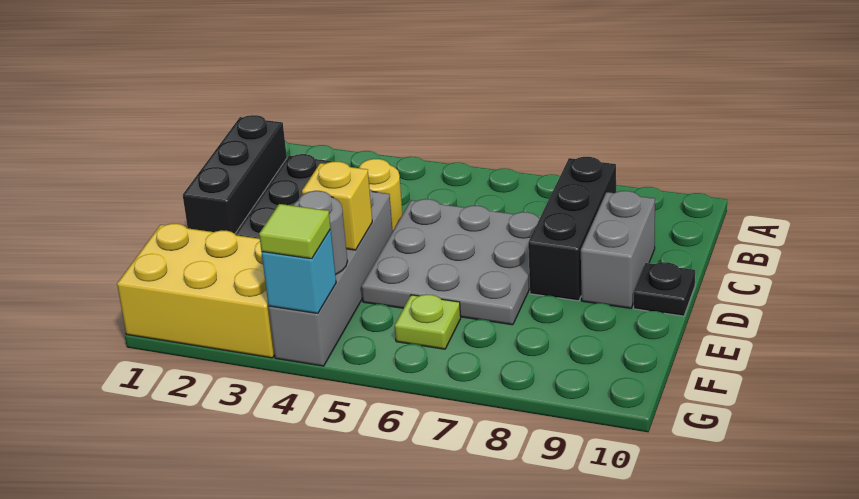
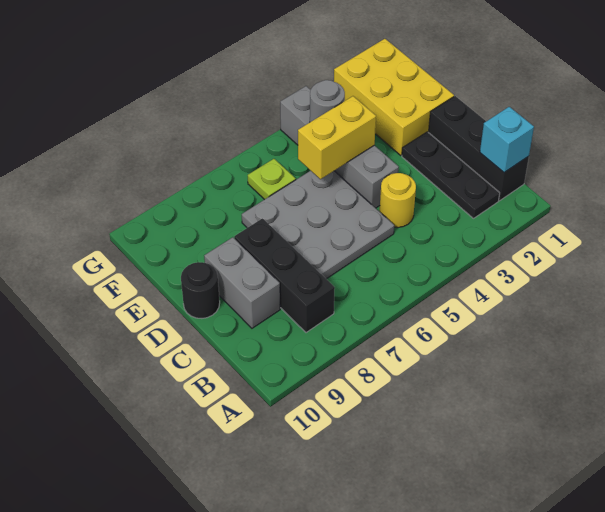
black 1x1 plate [634,262,695,316] -> black 1x1 round brick [181,262,220,318]
yellow 1x1 brick [302,162,372,250] -> yellow 1x2 brick [298,96,376,179]
yellow 2x3 brick [117,224,275,358] -> yellow 2x3 brick turned to [334,39,454,155]
cyan 1x1 brick [262,230,336,314] -> cyan 1x1 brick moved to [480,107,534,172]
lime 1x1 tile [259,204,331,259] -> none

